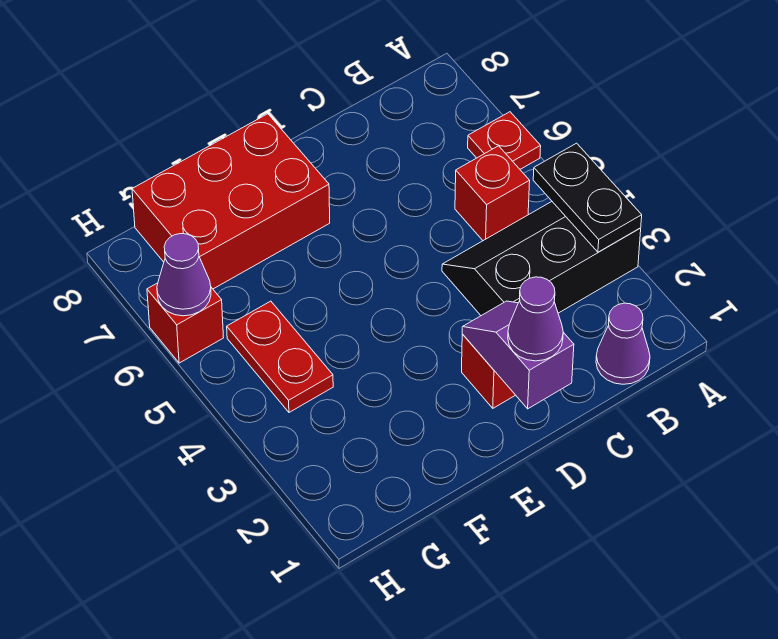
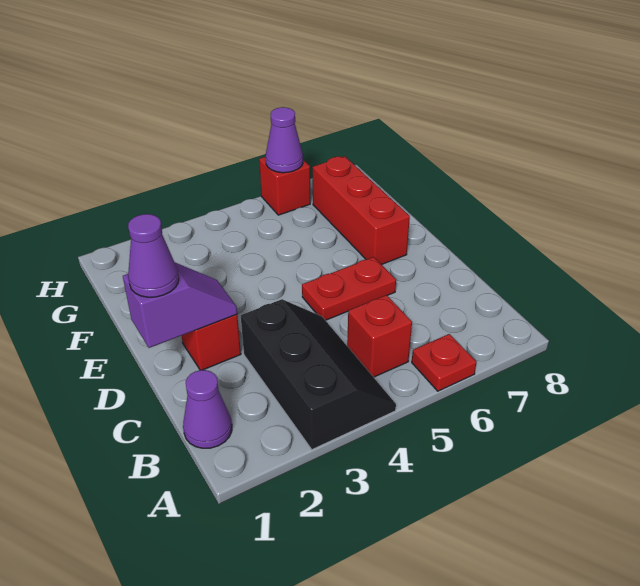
black 1x2 plate [533,143,642,252] -> none
red 2x3 brick [132,114,330,289] -> red 1x3 brick [313,156,410,265]
red 1x2 plate [227,301,333,412] -> red 1x2 plate moved to [302,257,396,320]

